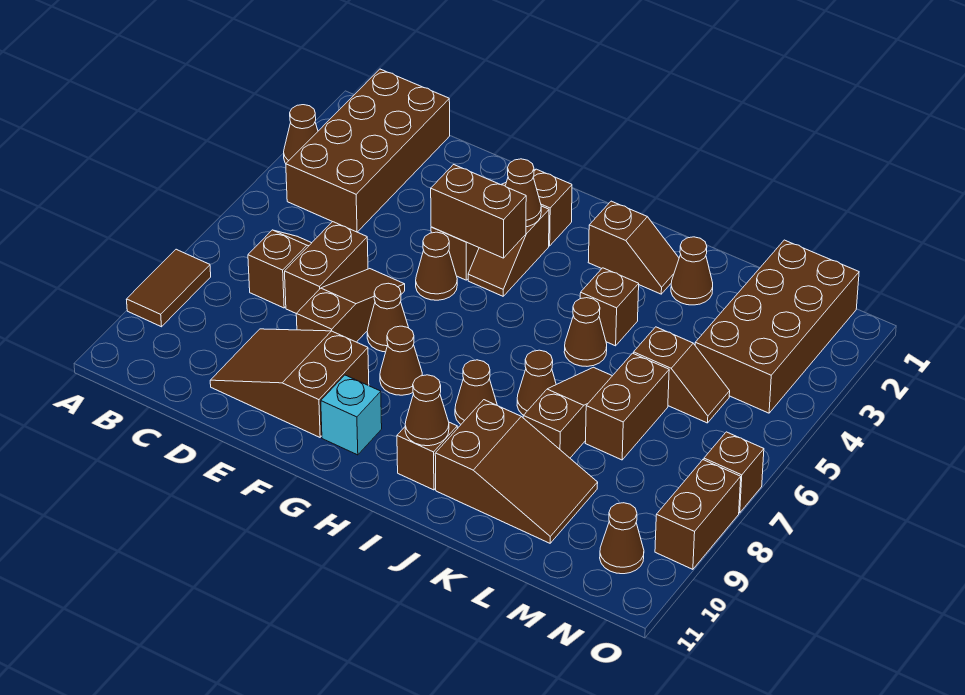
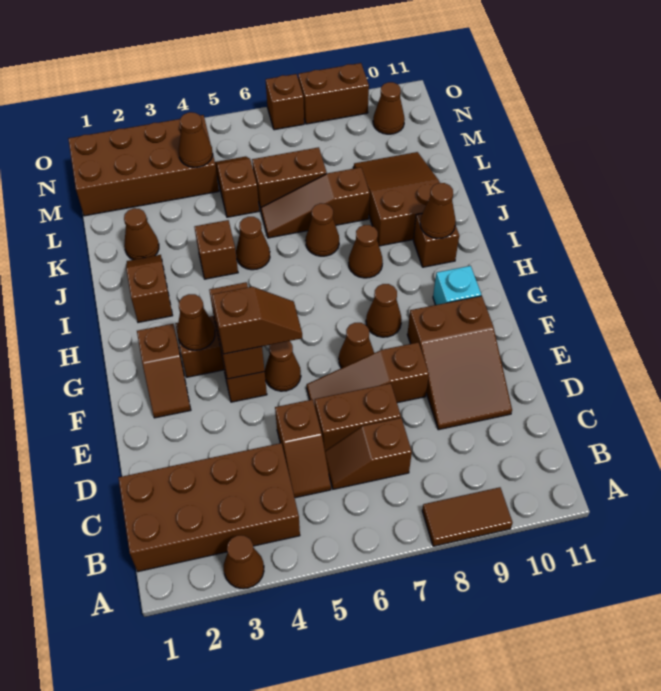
none -> brown 1x2 slope [275,399,331,498]
none -> brown 1x2 slope [212,287,302,354]
none -> brown 1x1 cone [179,112,213,167]

